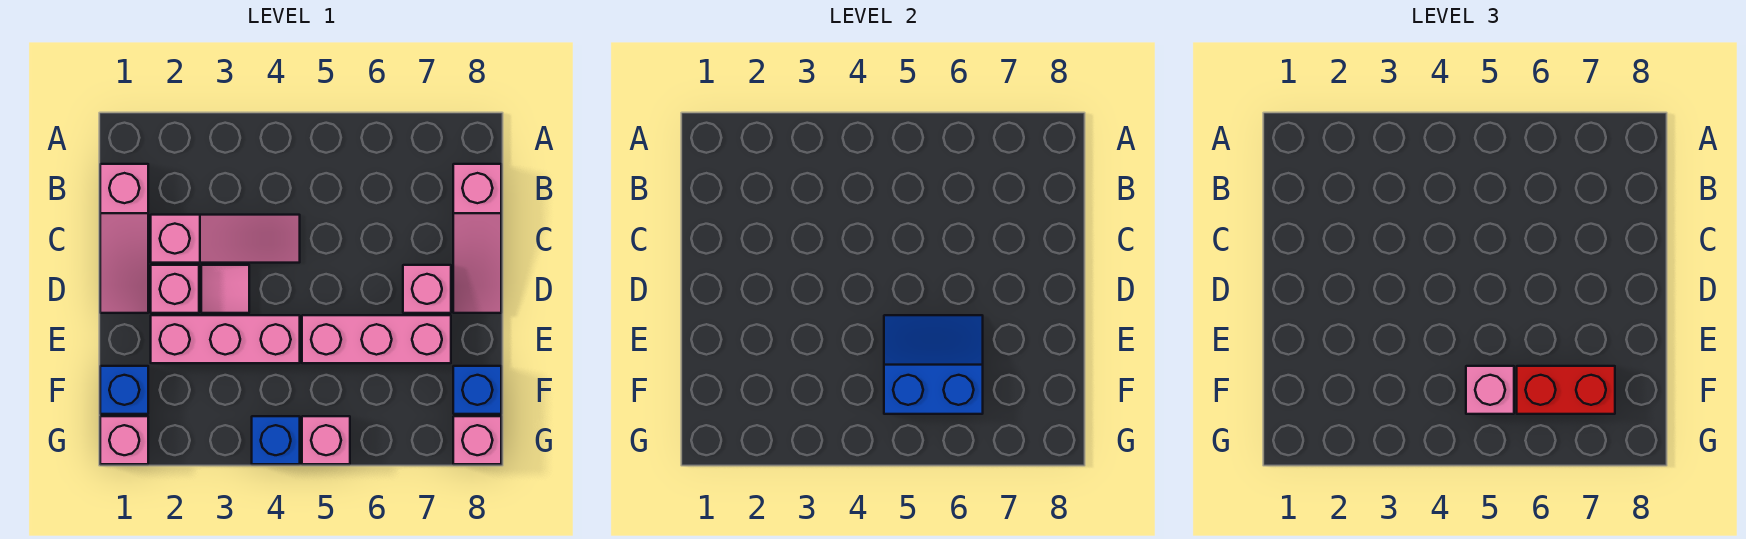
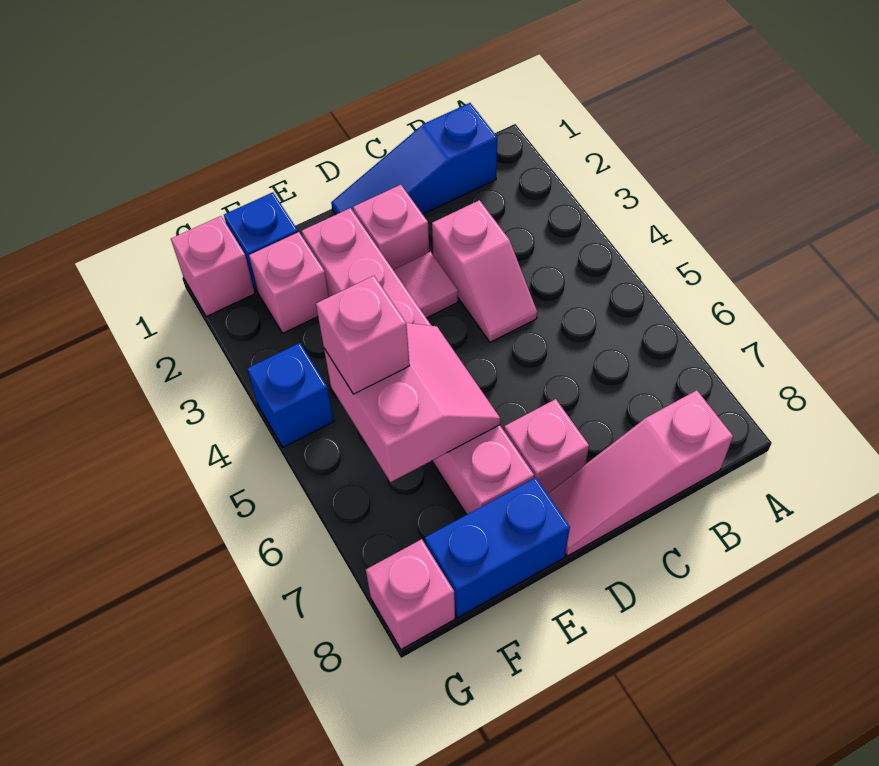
pink 1x3 slope [100,164,148,313] -> blue 1x3 slope [331,103,497,214]
pink 1x3 slope [151,215,300,263] -> pink 1x2 slope [432,200,537,342]
blue 2x2 slope [884,315,983,414] -> pink 2x2 slope [324,323,500,482]
red 1x2 brick [1517,366,1615,414] -> none
blue 1x1 brick [453,366,501,414] -> blue 1x2 brick [425,478,570,617]
pink 1x1 brick [302,416,350,464] -> pink 1x1 brick moved to [249,232,329,333]

